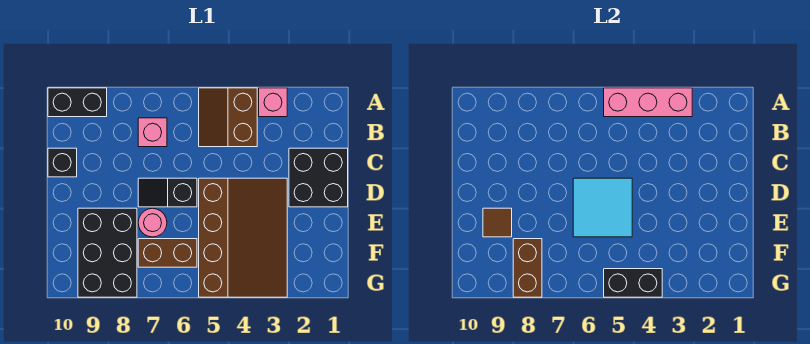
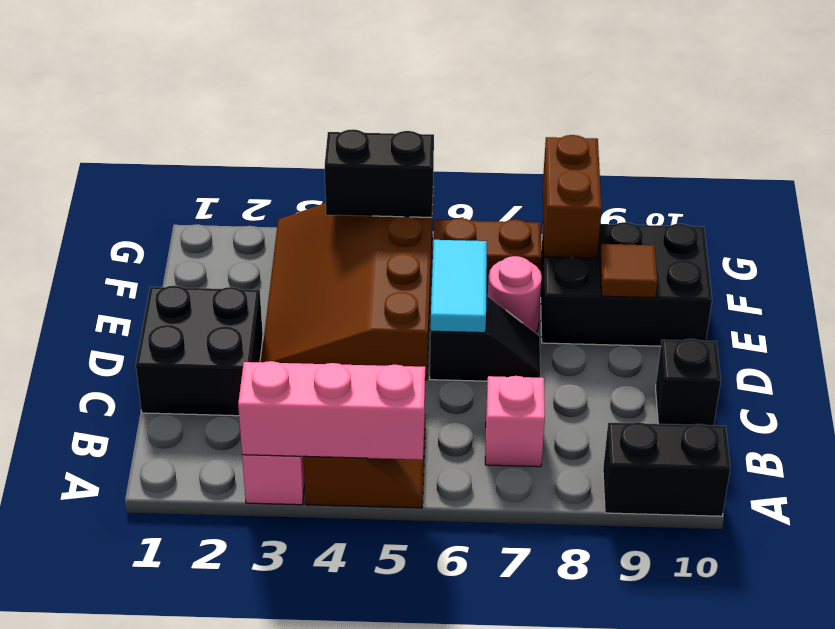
cyan 2x2 tile [573,178,632,237] -> cyan 1x2 tile [431,240,487,333]
black 2x3 brick [78,208,137,297] -> black 2x3 brick turned to [541,222,712,346]

